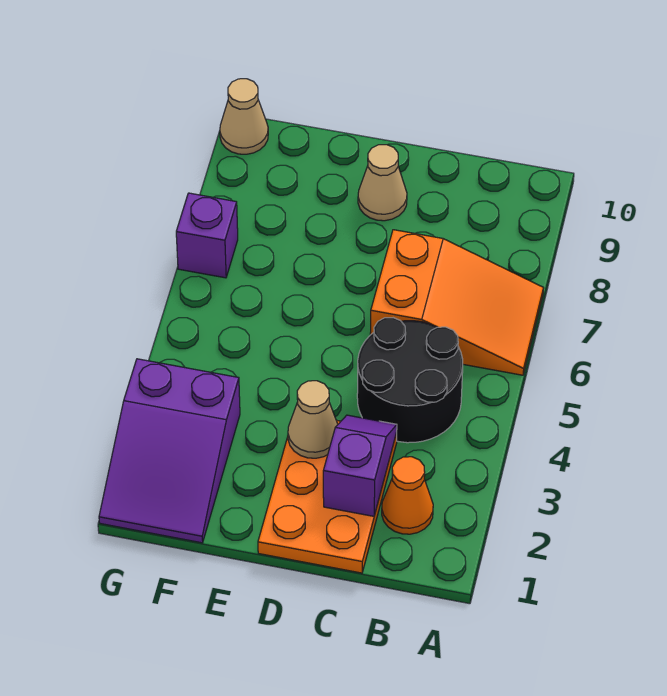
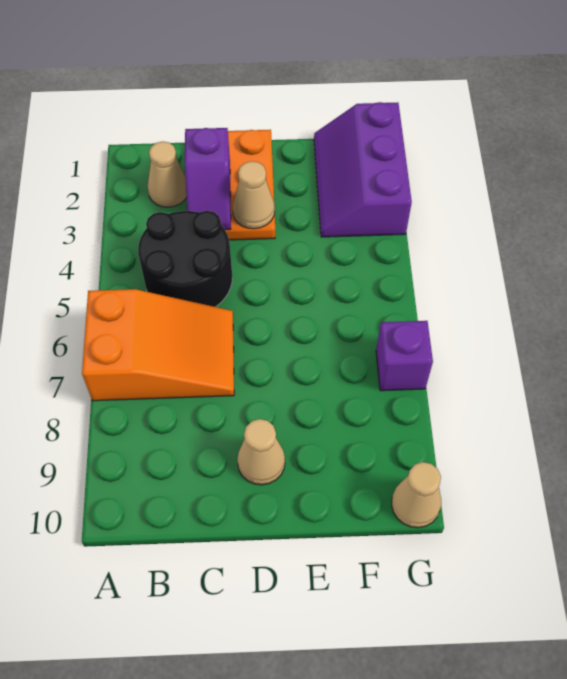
orange 2x3 slope [370,230,543,375] -> orange 2x3 slope turned to [82,289,234,401]
orange 1x1 cone [382,457,433,534] -> tan 1x1 cone [148,141,187,207]
purple 2x3 slope [99,359,240,543] -> purple 2x3 slope turned to [314,102,412,237]

